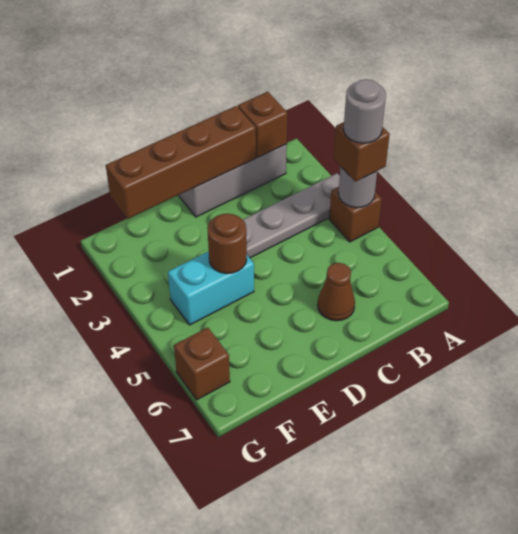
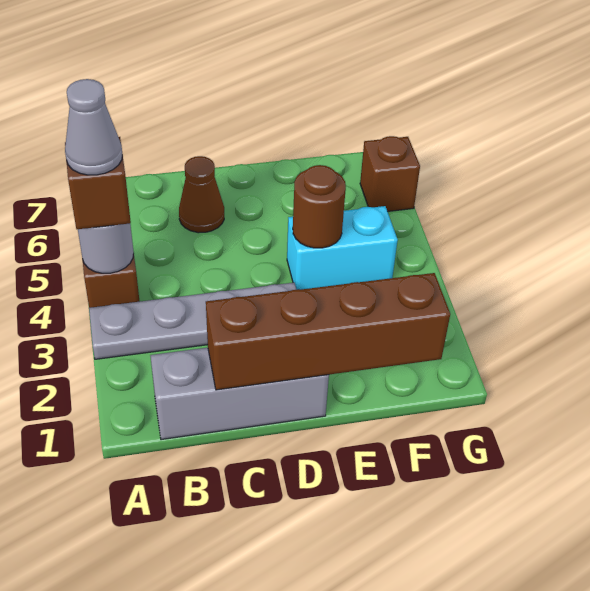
grey 1x1 round brick [344,79,386,143] -> grey 1x1 cone [65,79,122,175]
brown 1x1 brick [238,92,287,157] -> none

